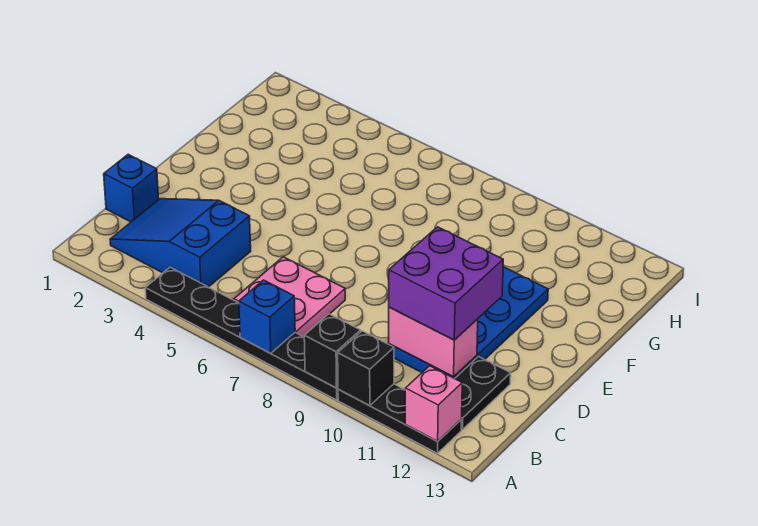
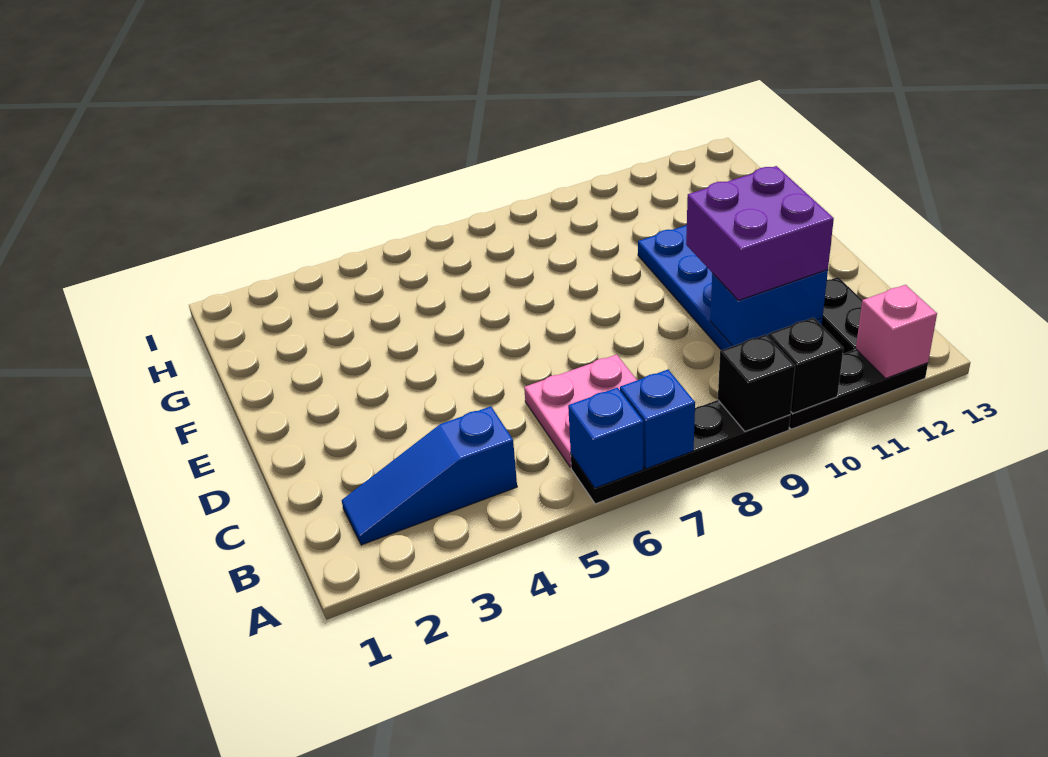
black 1x6 plate [145,267,338,400] -> black 1x4 plate [571,400,790,504]
blue 2x3 slope [110,199,251,287] -> blue 1x3 slope [342,406,517,545]
blue 1x1 brick [104,154,159,222] -> blue 1x1 brick moved to [568,388,643,488]
pink 1x2 brick [389,307,478,377] -> blue 1x2 brick [710,270,828,346]

